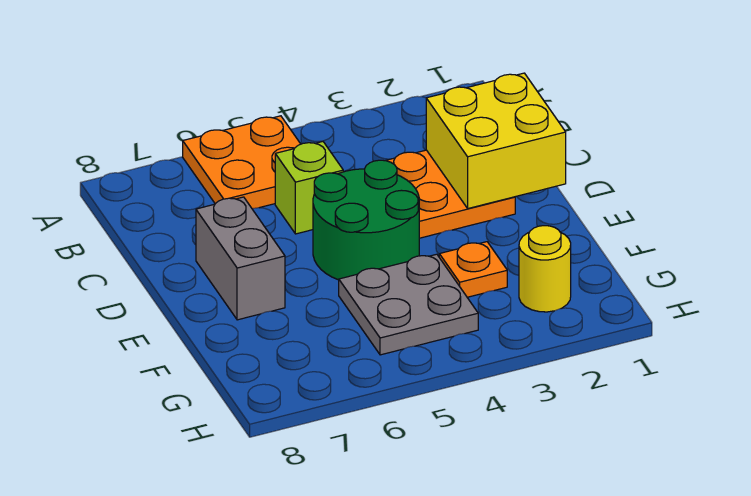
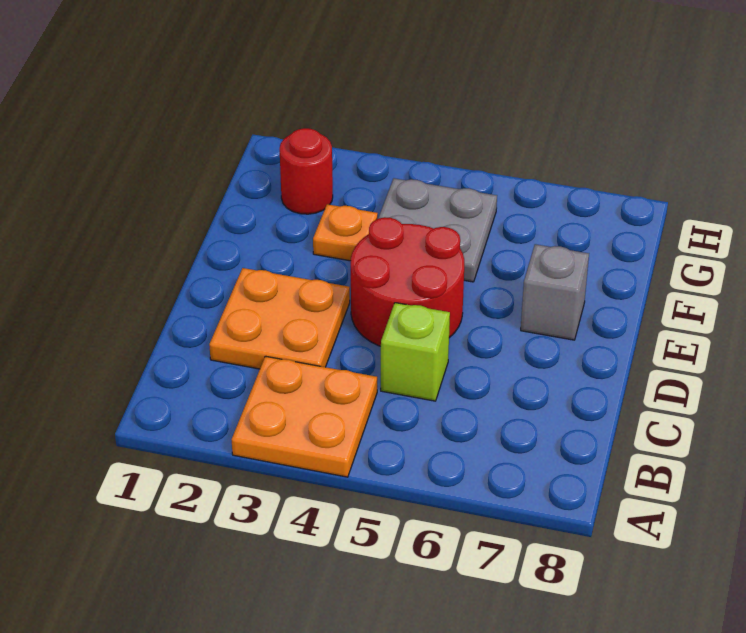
orange 2x2 plate [183,116,300,209] -> orange 2x2 plate moved to [232,356,377,477]
yellow 2x2 brick [426,73,566,208] -> none
green 2x2 round brick [313,160,419,280] -> red 2x2 round brick [351,217,464,346]
grey 1x2 brick [196,197,285,320] -> grey 1x1 brick [521,244,589,340]
yellow 1x1 round brick [519,226,571,312] -> red 1x1 round brick [280,128,333,214]

